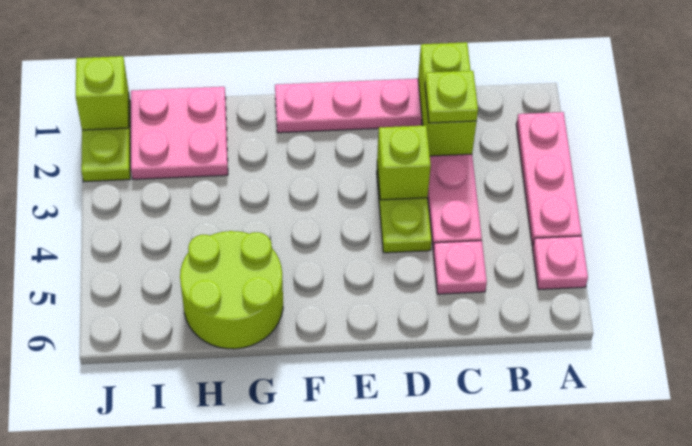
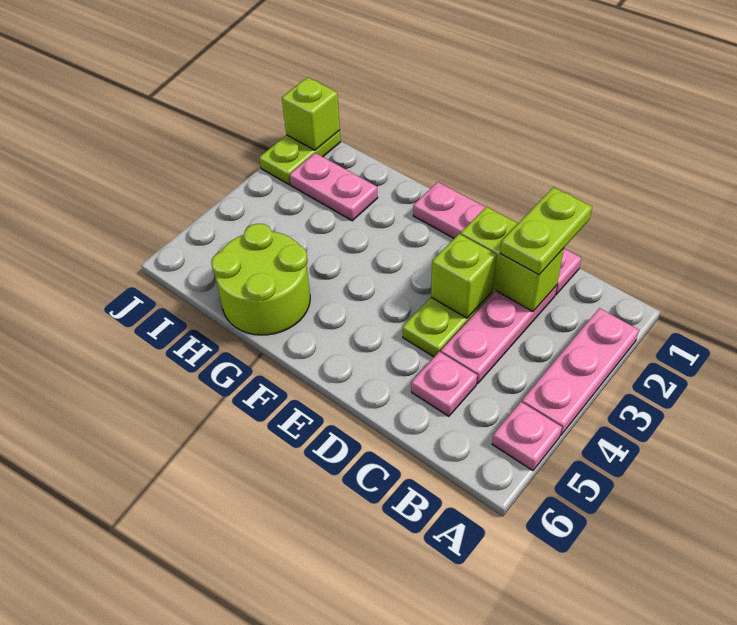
lime 1x2 brick [418,42,477,156] -> lime 1x2 brick turned to [461,207,564,311]
lime 1x1 plate [425,71,478,123] -> lime 1x2 plate [500,187,592,275]
pink 2x2 plate [131,87,228,179] -> pink 1x2 plate [290,153,378,221]

